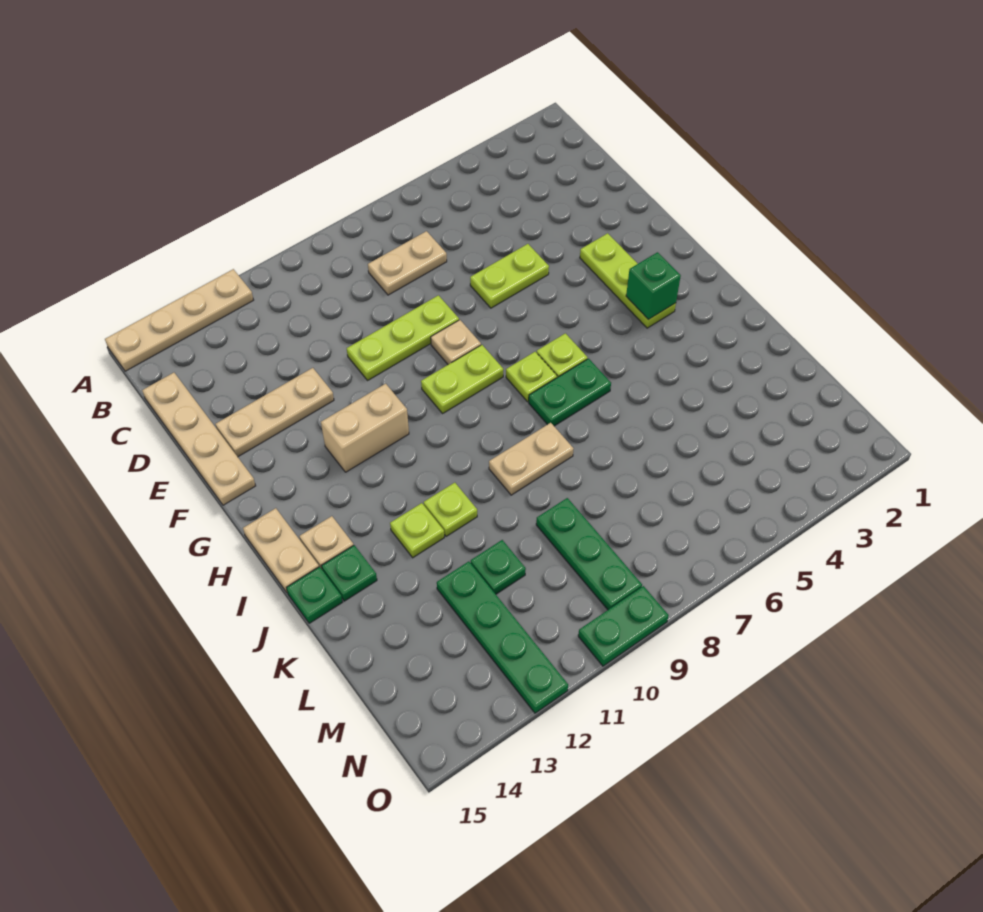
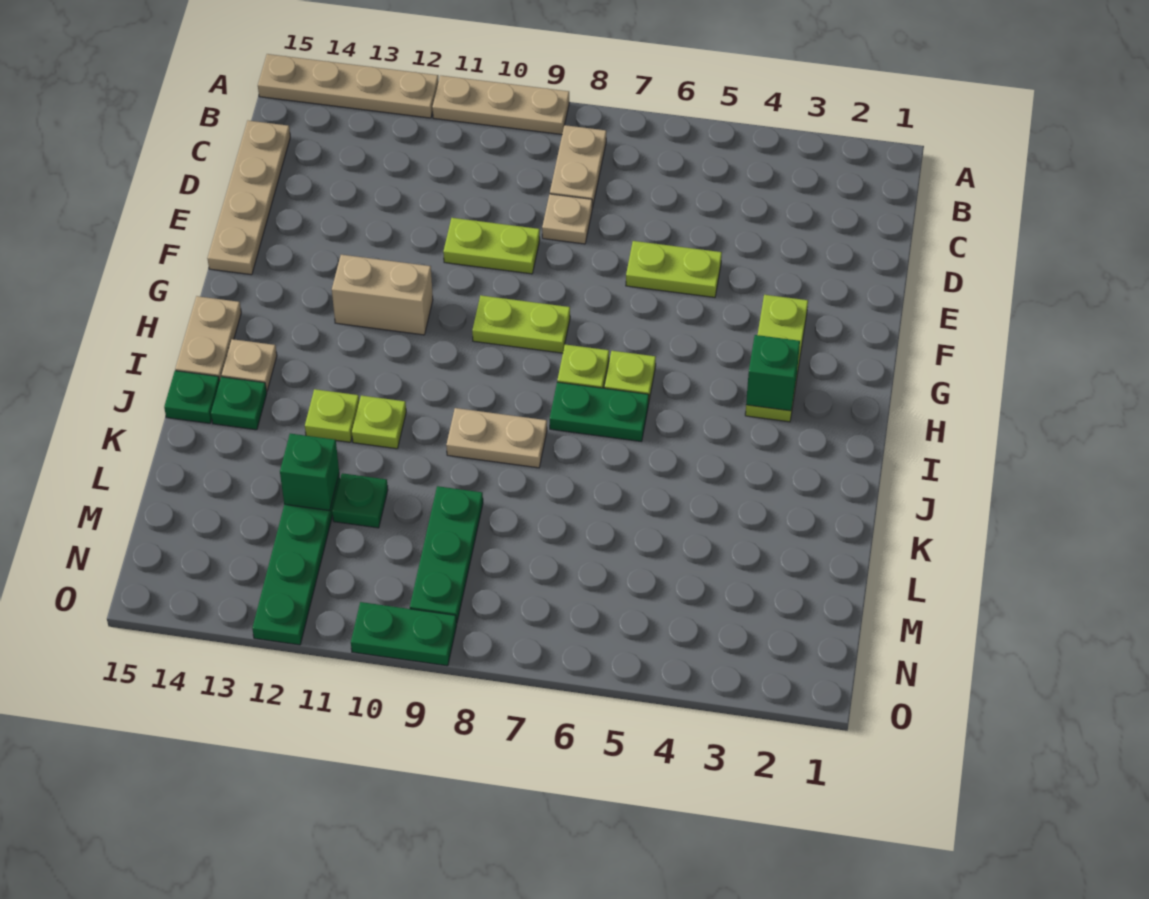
tan 1x2 plate [368,231,447,295] -> tan 1x2 plate turned to [550,125,606,209]
lime 1x3 plate [347,295,459,380] -> lime 1x2 plate [443,218,540,274]
tan 1x3 plate [215,368,334,457] -> tan 1x3 plate moved to [432,75,569,134]
tan 1x1 plate [431,320,481,364] -> tan 1x1 plate moved to [542,194,592,244]
none -> green 1x1 brick [280,434,339,511]

